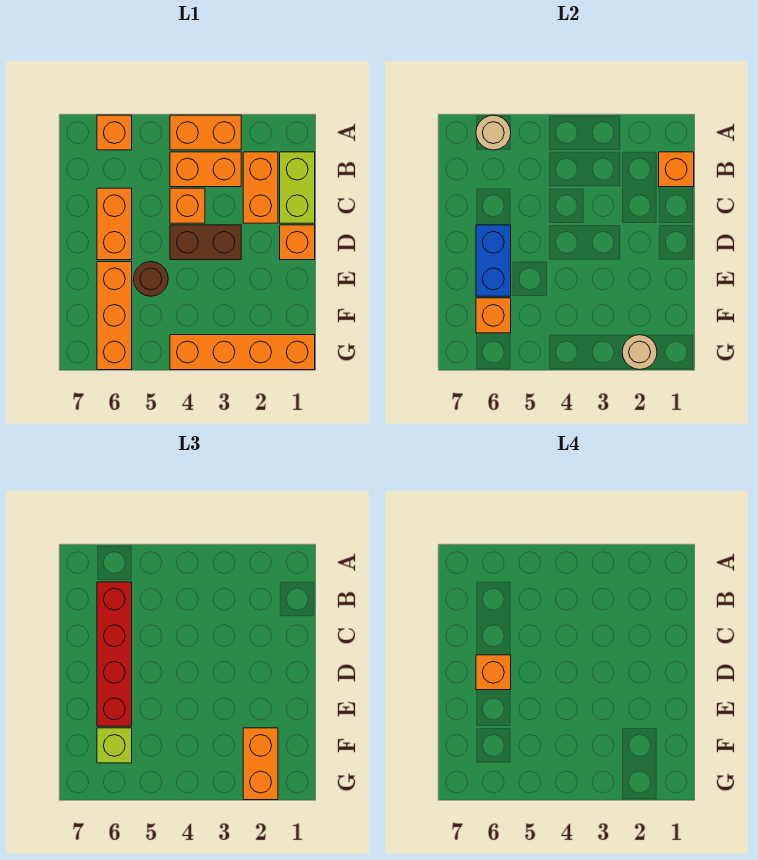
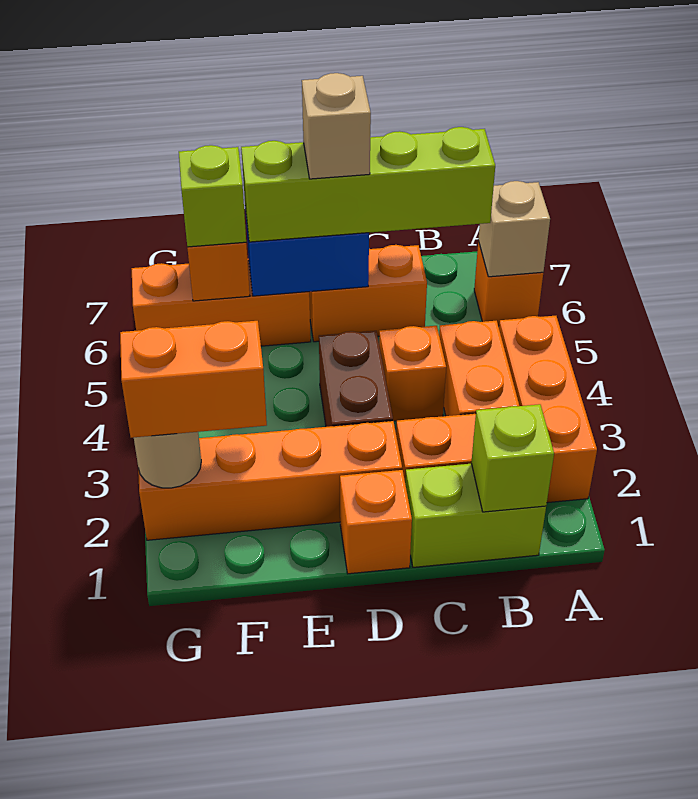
orange 1x2 brick [170,115,241,150] -> orange 1x3 brick [499,316,597,503]
tan 1x1 round brick [476,115,511,150] -> tan 1x1 brick [478,181,550,277]
orange 1x1 brick [659,152,694,187] -> lime 1x1 brick [471,404,554,512]
red 1x4 brick [97,582,132,726] -> lime 1x4 brick [241,127,495,242]
orange 1x1 brick [476,655,511,690] -> tan 1x1 brick [302,73,371,179]
brown 1x1 round brick [134,262,168,296] -> none
orange 1x4 brick [170,335,315,370] -> orange 1x4 brick turned to [138,421,402,540]

